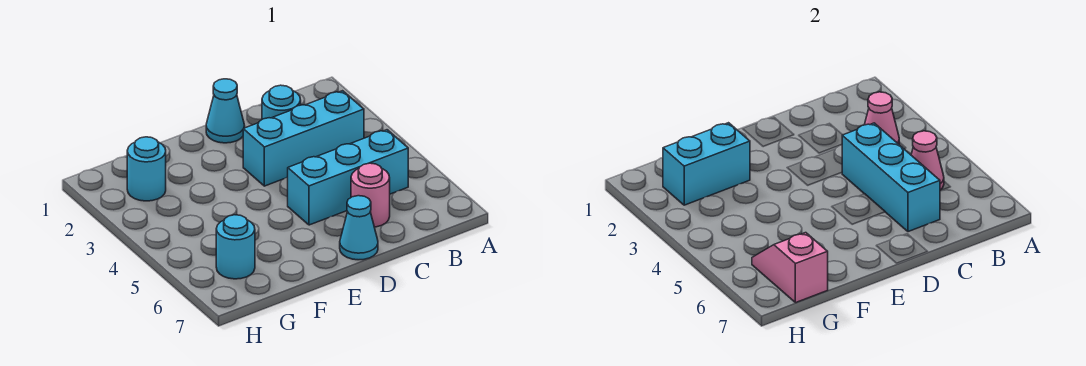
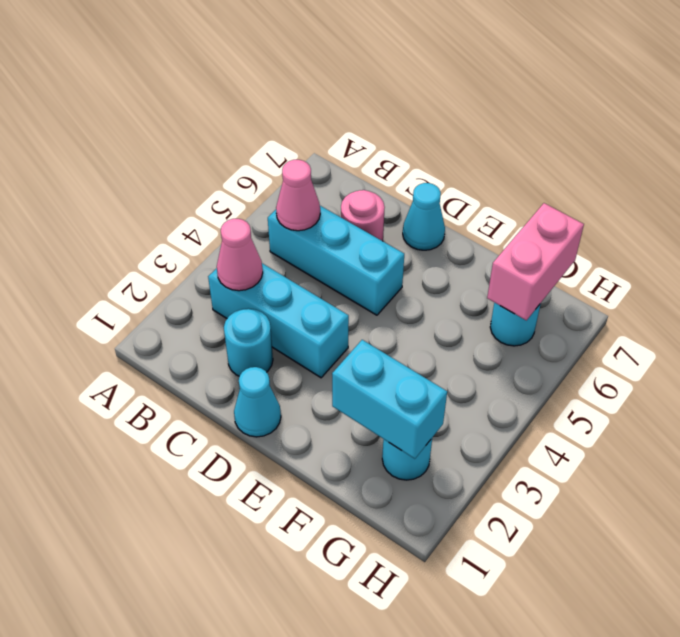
cyan 1x3 brick [842,123,940,232] -> none
pink 1x2 slope [752,233,828,303] -> pink 1x2 brick [487,203,584,320]

